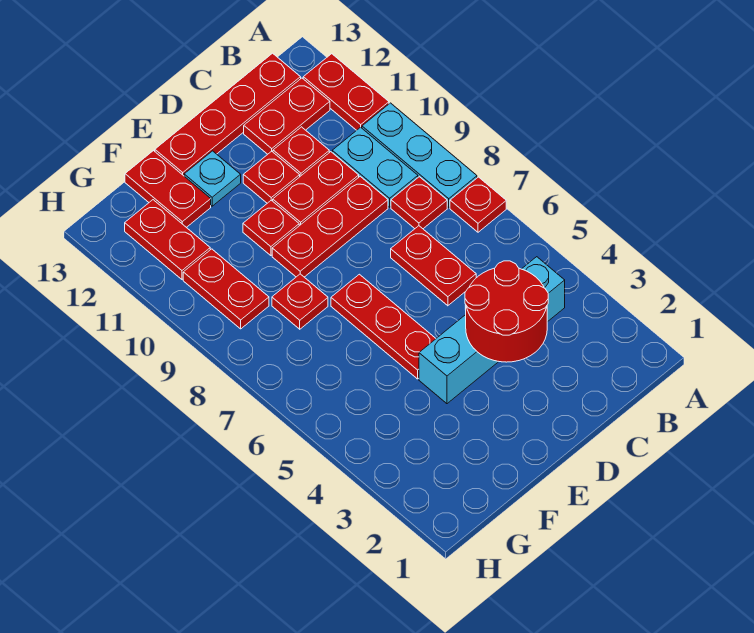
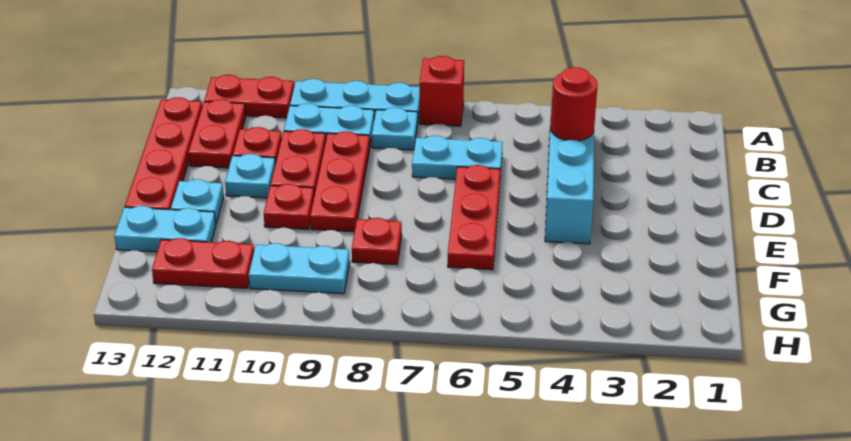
red 1x1 plate [450,177,506,232] -> red 1x1 brick [420,56,464,126]
red 1x1 plate [391,177,447,229] -> cyan 1x1 plate [372,108,417,150]
red 2x2 round brick [465,261,548,362] -> red 1x1 round brick [551,67,597,141]
red 1x2 plate [391,226,476,306] -> cyan 1x2 plate [412,136,503,179]
red 1x1 plate [243,151,300,203] -> cyan 1x1 plate [225,154,275,198]
red 1x3 plate [331,274,436,379] -> red 1x3 plate turned to [448,165,500,270]
red 1x2 plate [125,151,211,227] -> cyan 1x2 plate [114,206,216,252]
red 1x2 plate [183,249,269,329] -> cyan 1x2 plate [249,243,350,294]

